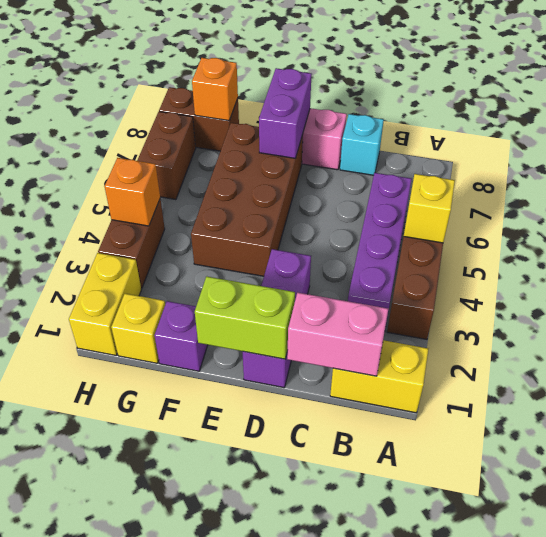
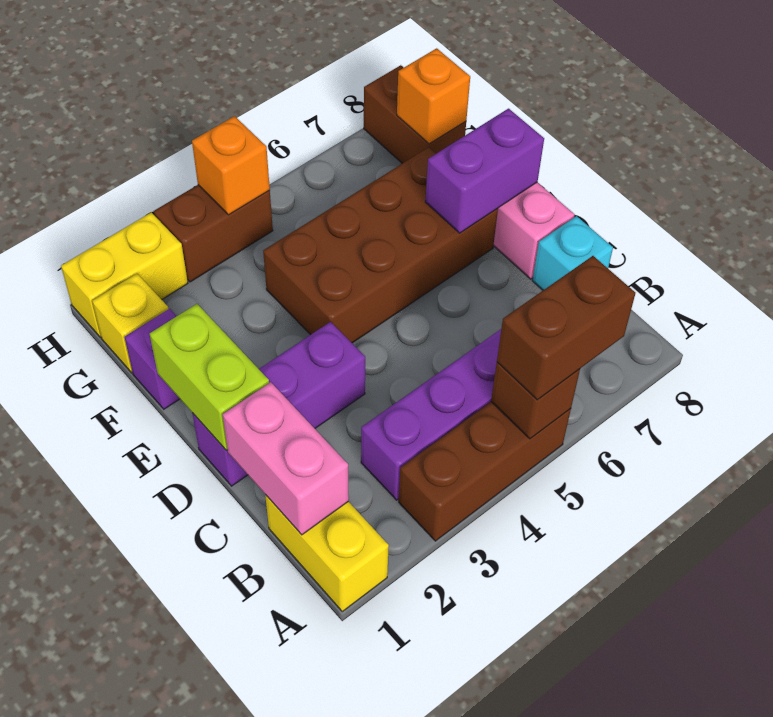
yellow 1x1 brick [404,174,455,243] -> brown 1x1 brick [491,362,580,439]
brown 1x2 brick [137,112,196,200] -> brown 1x2 brick moved to [497,256,635,400]

